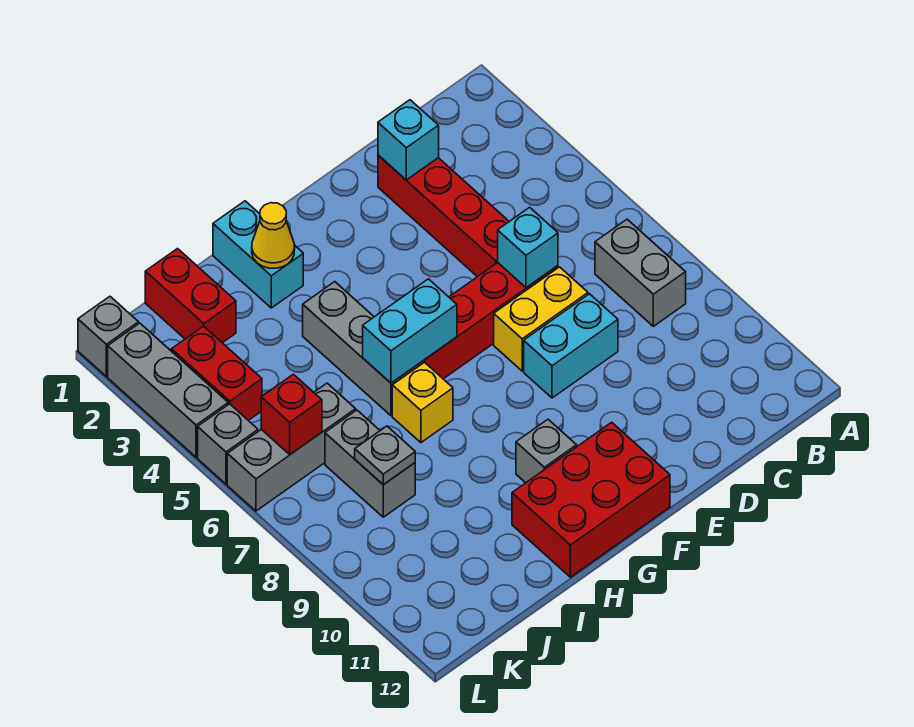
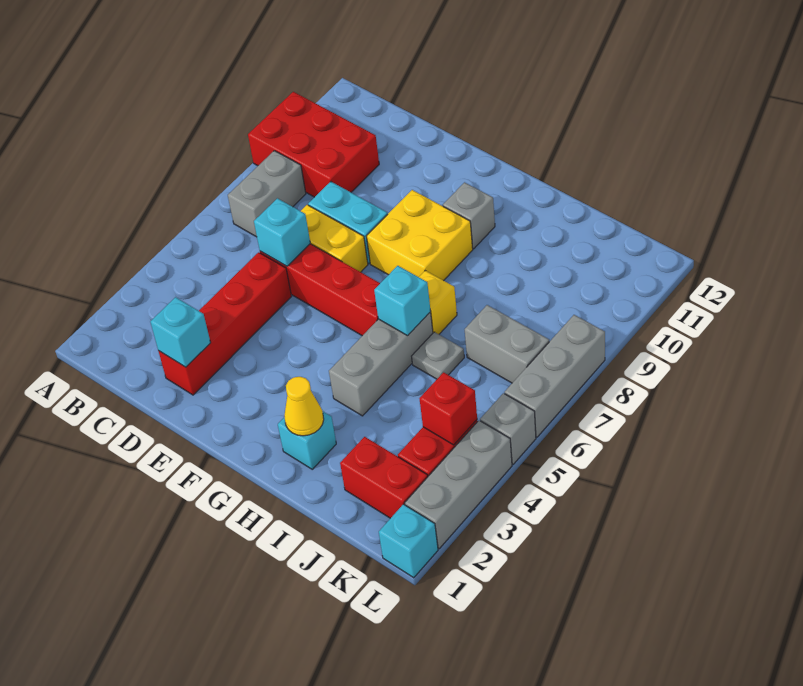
none -> yellow 2x2 brick [366,190,473,281]
red 2x3 brick [512,422,670,577] -> red 2x3 brick moved to [248,92,379,197]
cyan 1x2 brick [363,279,457,383] -> cyan 1x1 brick [374,266,431,336]
cyan 1x2 brick [213,201,303,308] -> cyan 1x1 brick [278,411,336,469]
red 1x2 brick [145,249,236,343] -> red 1x2 brick turned to [340,437,428,518]
grey 1x3 brick [227,383,356,511] -> grey 1x3 brick turned to [504,315,605,437]
grey 1x2 brick [325,410,415,517] -> grey 1x2 brick turned to [465,305,549,383]
grey 1x1 plate [355,426,415,485] -> grey 1x1 plate moved to [412,332,464,379]
red 1x1 brick [261,374,322,454] -> red 1x1 brick moved to [420,372,477,445]
grey 1x1 brick [78,296,139,376] -> cyan 1x1 brick [379,504,438,578]

